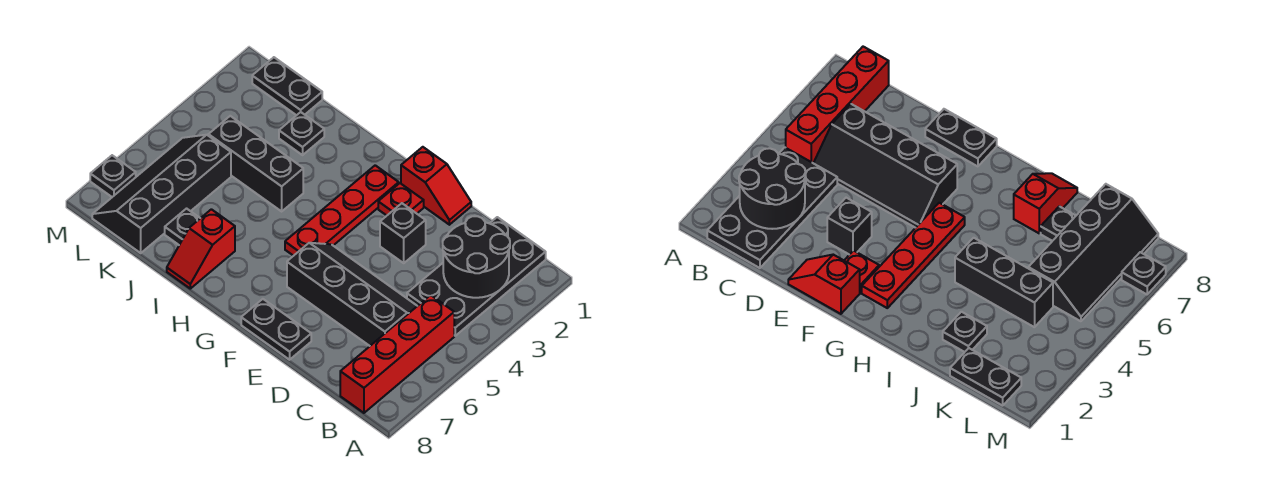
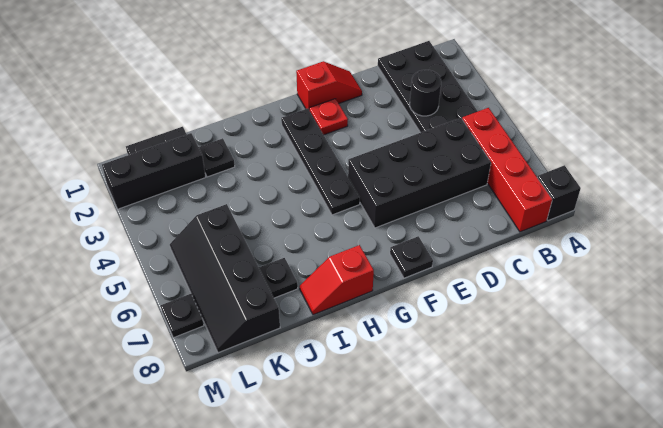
black 2x2 round brick [443,216,510,298] -> black 1x1 round brick [410,70,441,116]
black 2x4 slope [287,243,417,346] -> black 2x4 brick [348,118,491,228]
black 1x1 brick [380,203,426,263] -> black 1x1 brick moved to [537,165,581,221]
black 1x2 plate [241,299,311,360] -> black 1x1 plate [390,236,433,278]
red 1x4 plate [285,165,399,256] -> black 1x4 plate [281,108,360,215]
black 1x3 brick [208,116,303,211] -> black 1x3 brick moved to [102,133,206,209]
red 1x2 slope [167,209,235,289] -> red 1x2 slope turned to [300,245,374,315]

